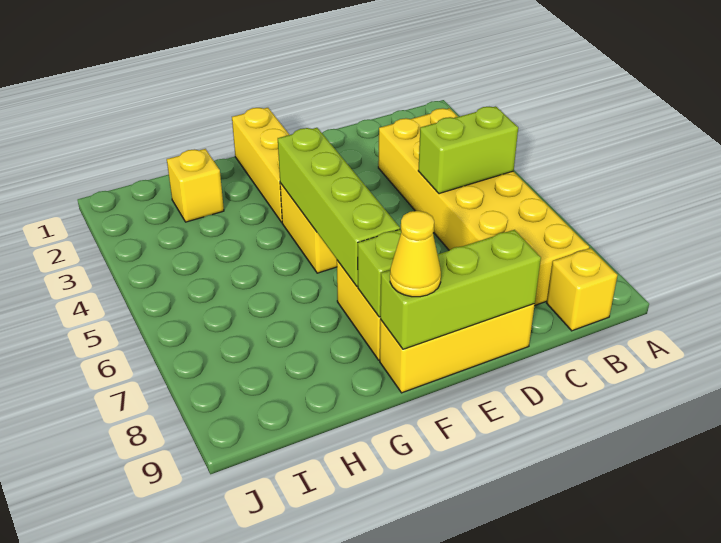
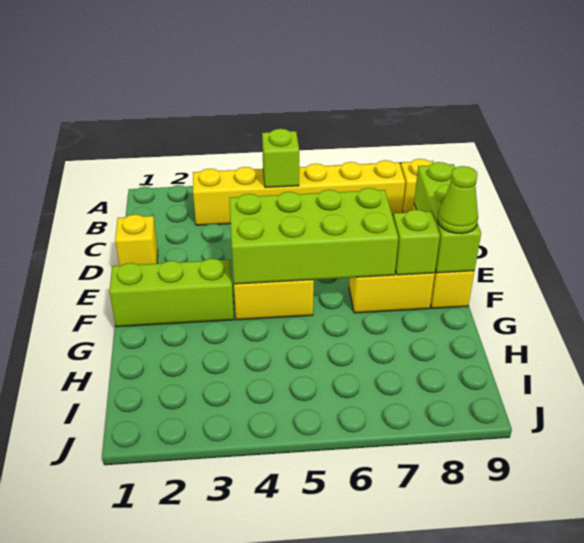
yellow 2x6 brick [378,108,589,305] -> yellow 1x6 brick [193,160,405,225]
lime 1x2 brick [418,106,518,194] -> lime 1x1 brick [262,129,299,188]
yellow 1x3 brick [232,108,289,222] -> lime 1x3 brick [109,259,234,327]
lime 1x4 brick [278,128,400,286] -> lime 2x4 brick [229,188,398,284]
yellow 1x1 cone [390,211,441,297] -> lime 1x1 cone [438,166,478,234]
yellow 1x1 brick [167,149,224,222] -> yellow 1x1 brick moved to [115,214,158,266]

